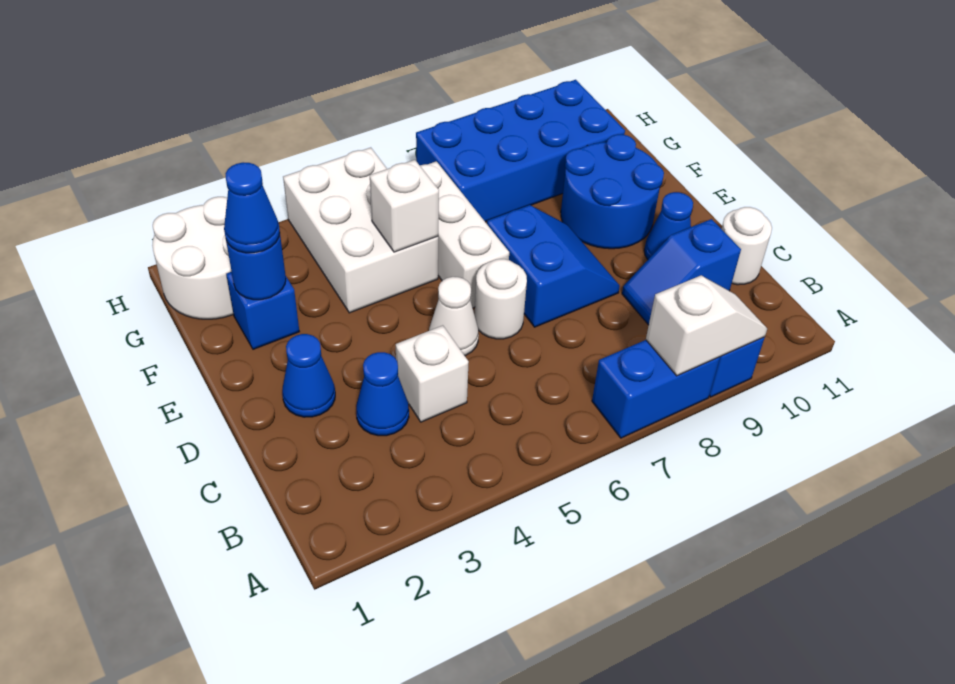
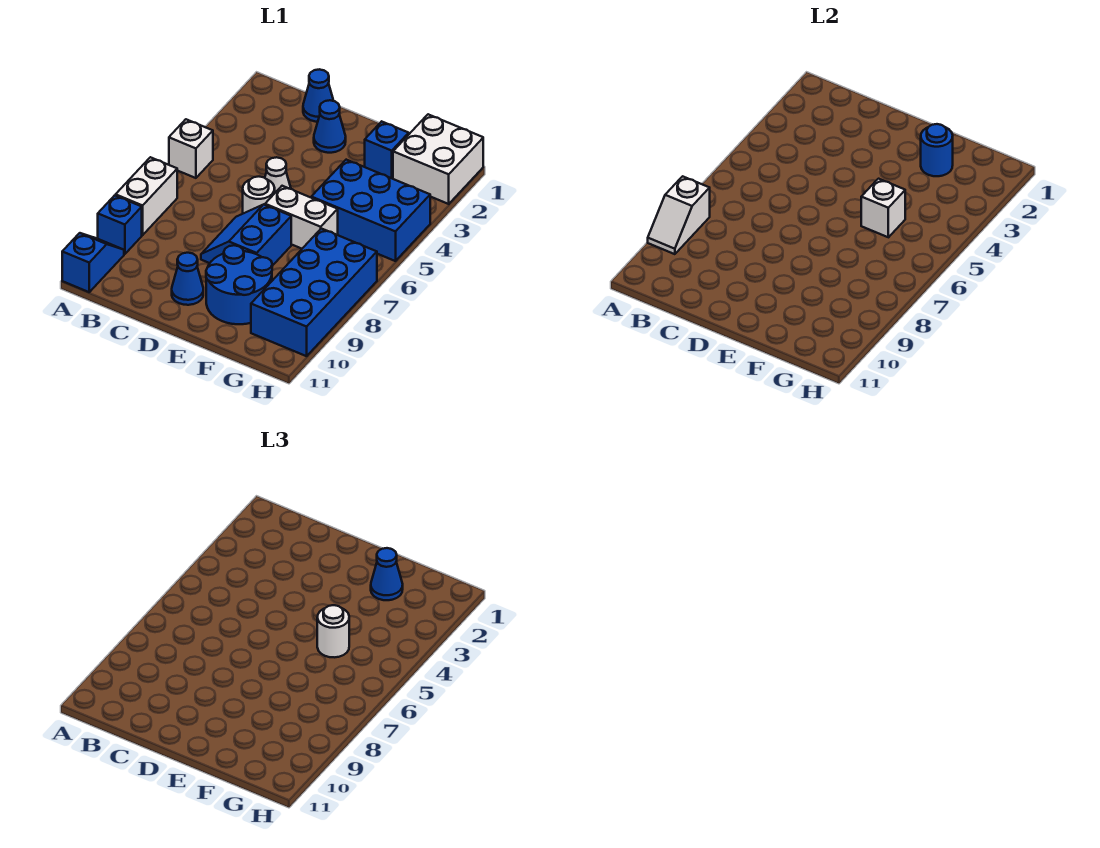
blue 1x2 brick [592,340,720,438] -> white 1x2 brick [116,157,177,235]
blue 1x1 cone [356,352,409,436] -> blue 1x1 cone moved to [303,69,333,122]
white 1x1 brick [396,325,469,422] -> white 1x1 brick moved to [169,119,213,178]
blue 1x2 slope [622,219,741,325] -> blue 1x2 slope moved to [62,233,124,292]
white 1x1 round brick [722,207,772,285] -> white 1x1 round brick moved to [317,605,349,657]
blue 2x2 slope [487,205,620,327] -> blue 2x2 slope turned to [201,204,291,266]
white 1x3 brick [420,161,509,308] -> white 1x2 brick [265,186,338,249]
white 2x3 brick [283,148,438,313] -> blue 2x3 brick [311,160,430,261]
white 2x2 round brick [152,197,233,319] -> white 2x2 brick [393,114,483,204]

